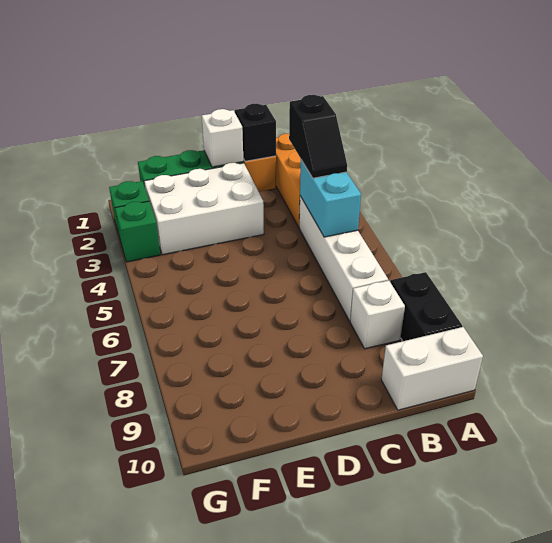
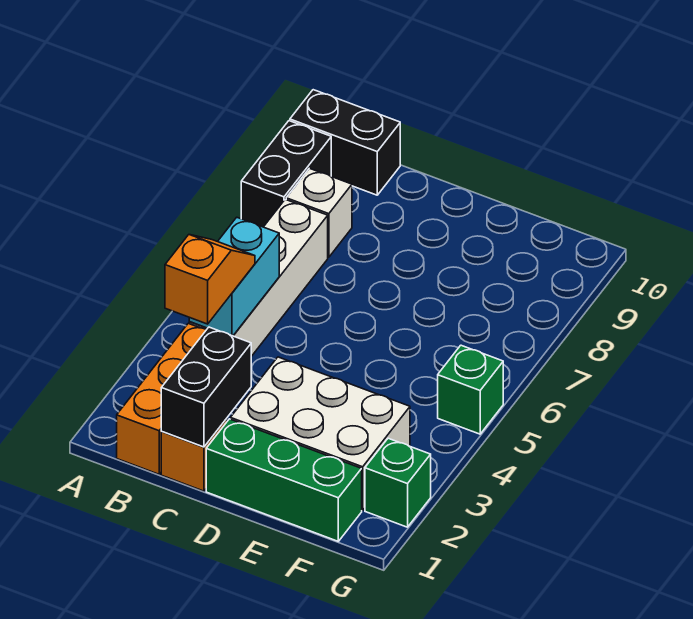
white 1x2 brick [381,327,483,410] -> black 1x2 brick [290,90,400,195]
black 1x2 slope [289,95,347,178] -> orange 1x2 slope [165,235,255,324]
black 1x1 brick [235,104,276,161] -> black 1x2 brick [161,327,251,447]
white 1x1 brick [202,109,243,167] -> none
green 1x1 brick [115,201,160,262] -> green 1x1 brick moved to [438,345,503,434]

